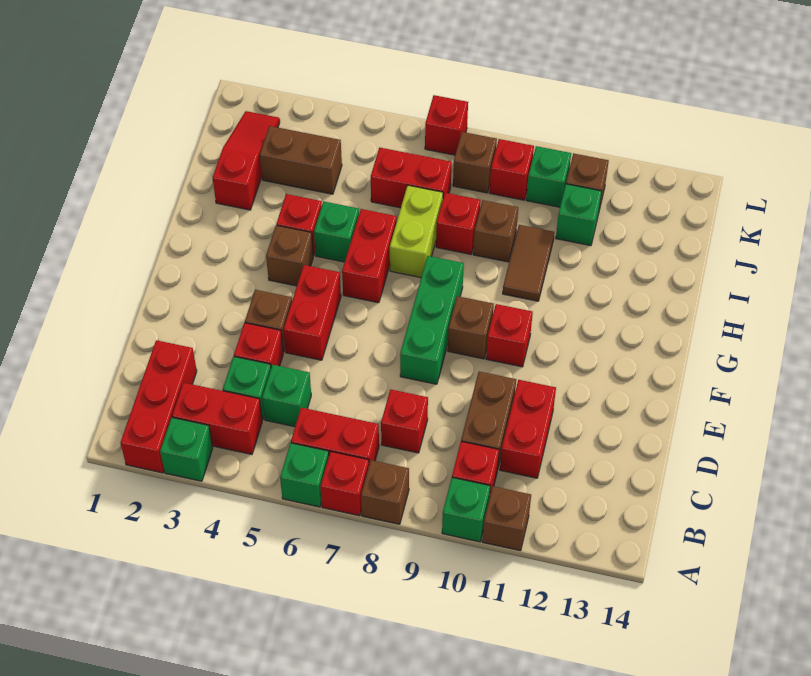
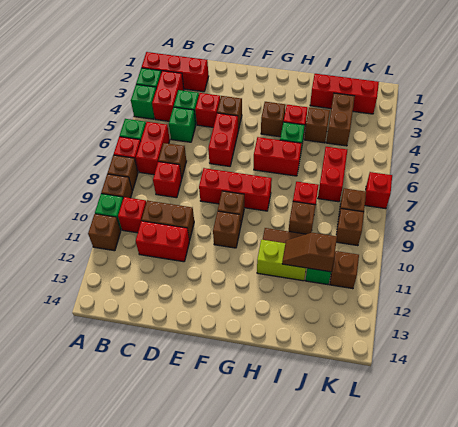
none -> brown 1x1 brick [101,174,132,198]
none -> brown 1x1 brick [158,143,186,178]
red 1x2 brick [283,265,341,360] -> red 1x2 brick turned to [208,113,238,166]
green 1x3 brick [400,256,464,384] -> red 1x3 brick [199,168,272,211]
red 1x1 brick [486,304,533,367] -> brown 1x1 brick [213,211,241,248]
lime 1x2 brick [390,185,443,278] -> lime 1x2 brick moved to [257,240,306,281]
red 1x3 slope [212,111,280,210] -> red 1x3 brick [310,74,379,114]
none -> brown 1x1 brick [304,107,330,143]
none -> brown 1x2 slope [282,233,337,272]
red 1x1 brick [490,139,534,200] -> brown 1x1 brick [336,209,364,246]
green 1x1 brick [526,146,571,207] -> green 1x1 brick moved to [131,84,156,119]

